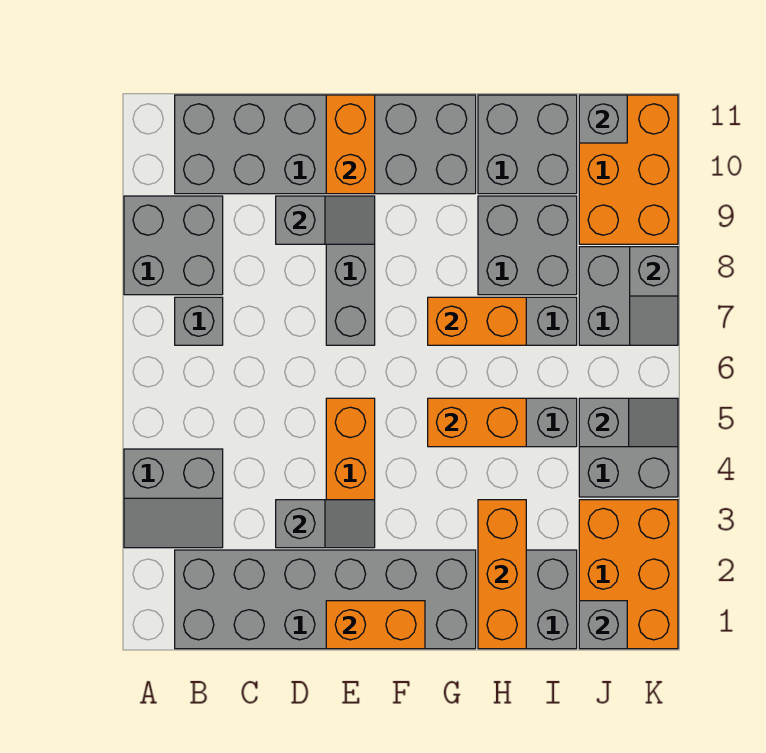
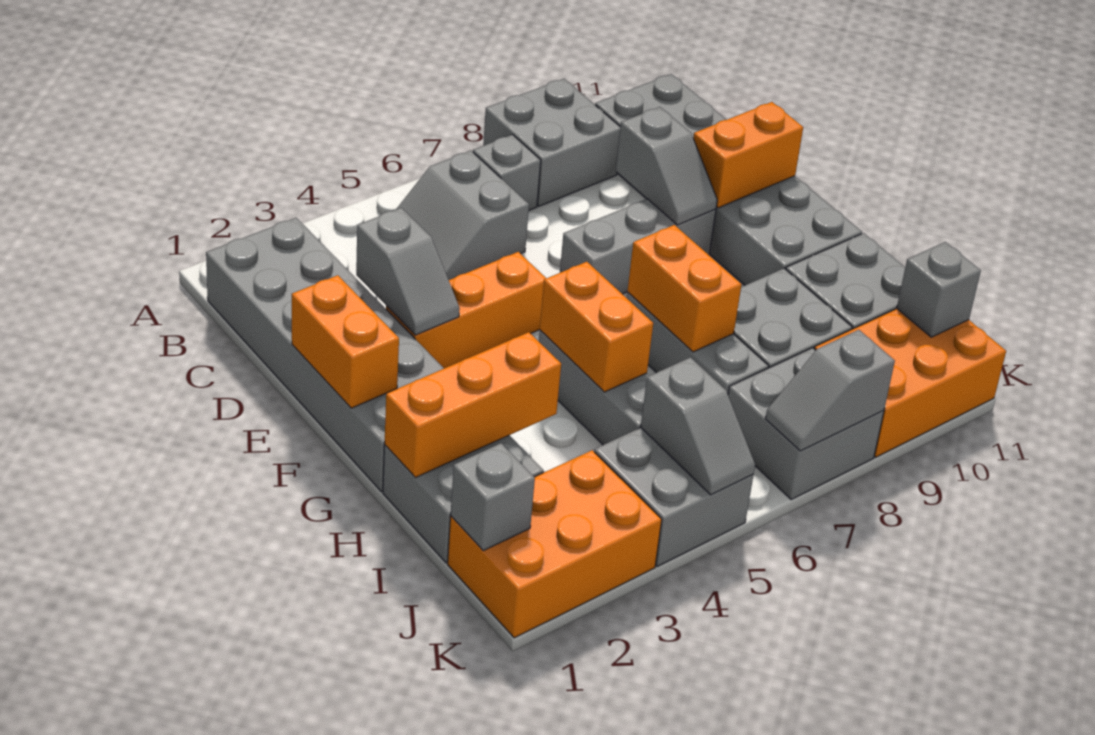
grey 2x2 slope [124,449,223,548] -> grey 2x2 slope moved to [396,151,529,280]

